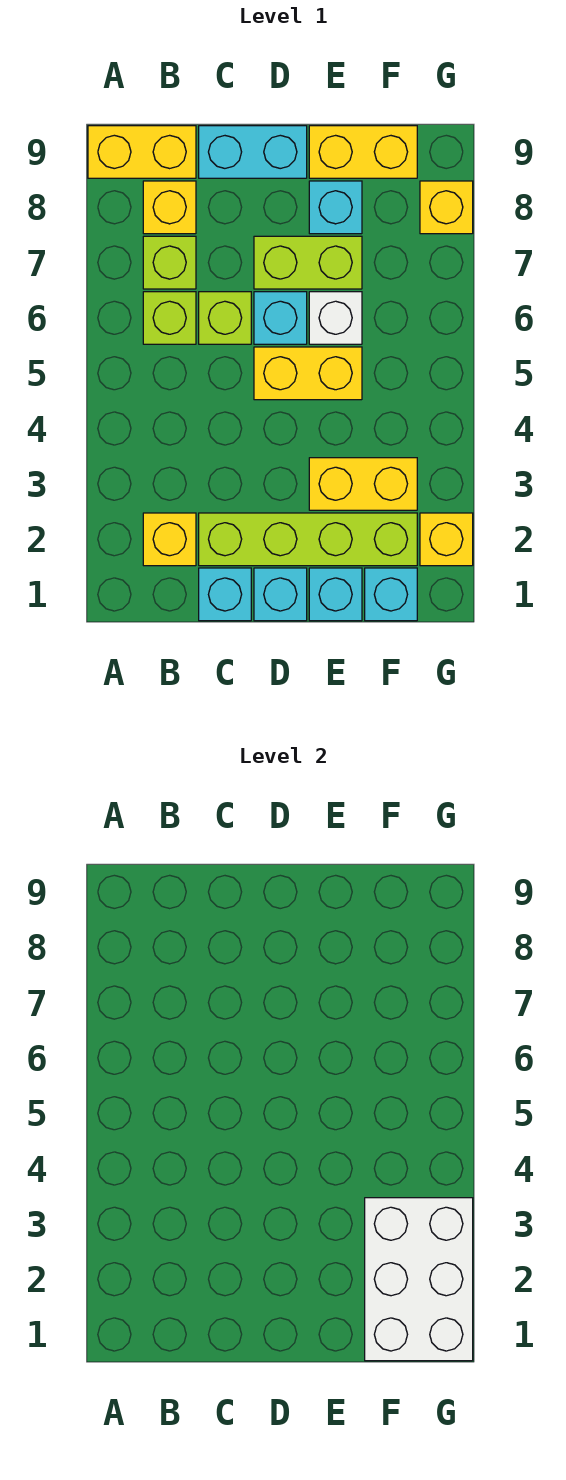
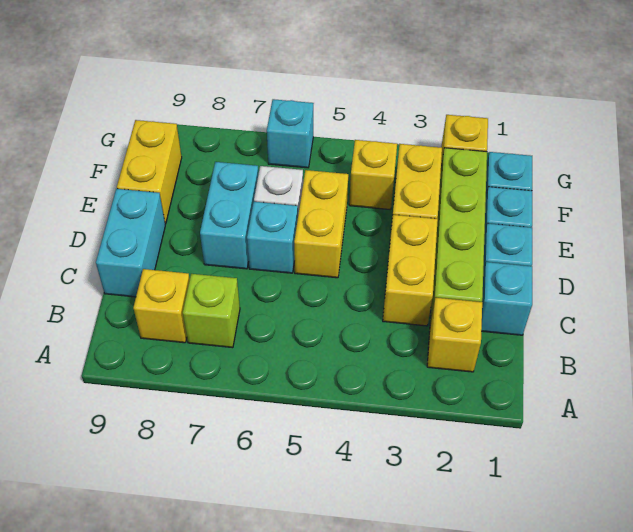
yellow 1x2 brick [88,126,196,178] -> yellow 1x2 brick moved to [383,215,438,326]
lime 1x1 brick [143,292,196,344] -> none
lime 1x1 brick [199,292,251,344] -> none
lime 1x2 brick [254,236,362,289] -> cyan 1x2 brick [200,162,258,269]
cyan 1x1 brick [309,181,362,234] -> cyan 1x1 brick moved to [267,99,314,168]
white 2x3 brick [365,1198,473,1361] -> none
yellow 1x1 brick [420,181,473,234] -> yellow 1x1 brick moved to [349,140,397,210]

